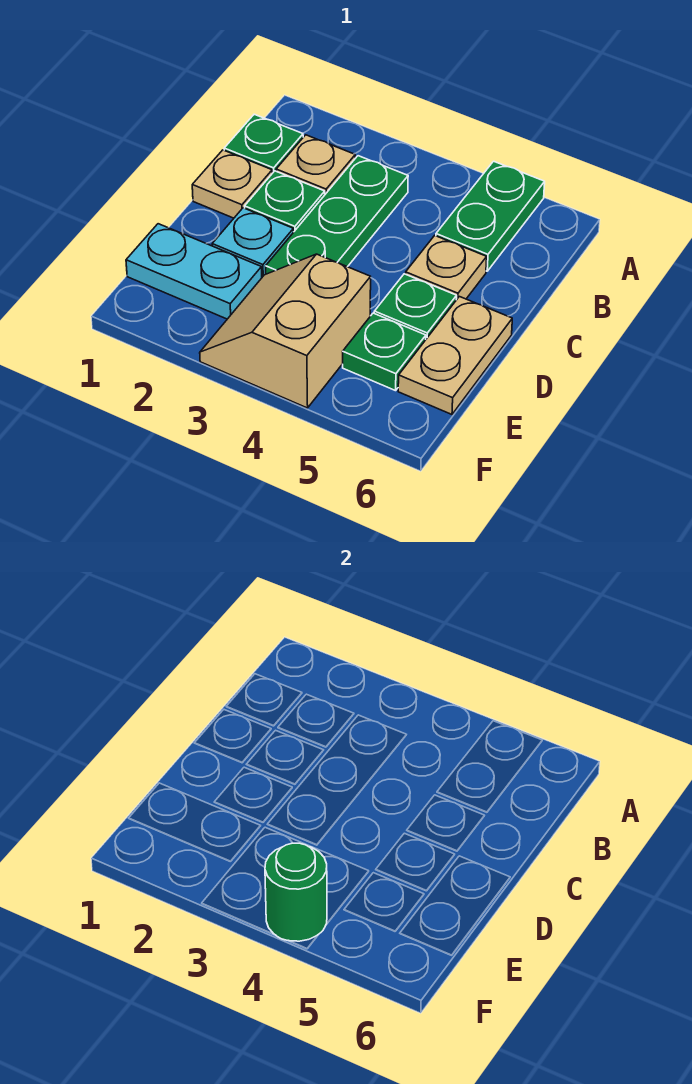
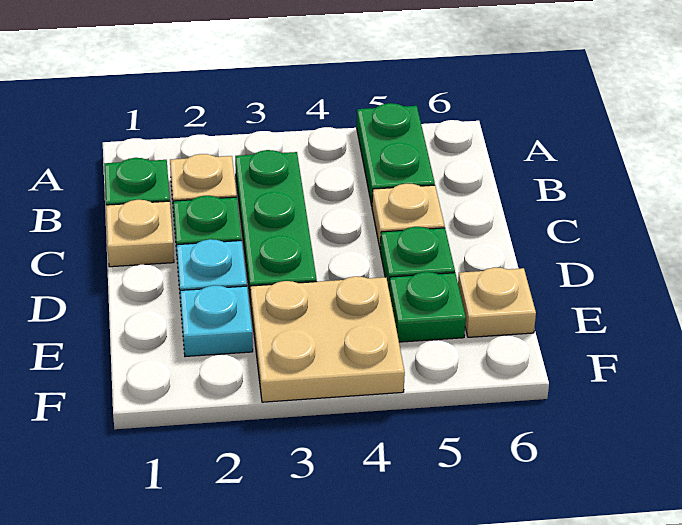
tan 1x2 plate [398,297,512,414] -> tan 1x1 plate [458,267,536,337]
cyan 1x2 plate [126,224,262,319] -> cyan 1x1 plate [180,285,253,357]
tan 2x2 slope [200,254,371,408] -> tan 2x2 plate [250,276,405,402]
green 1x1 round brick [265,843,327,941] -> none

